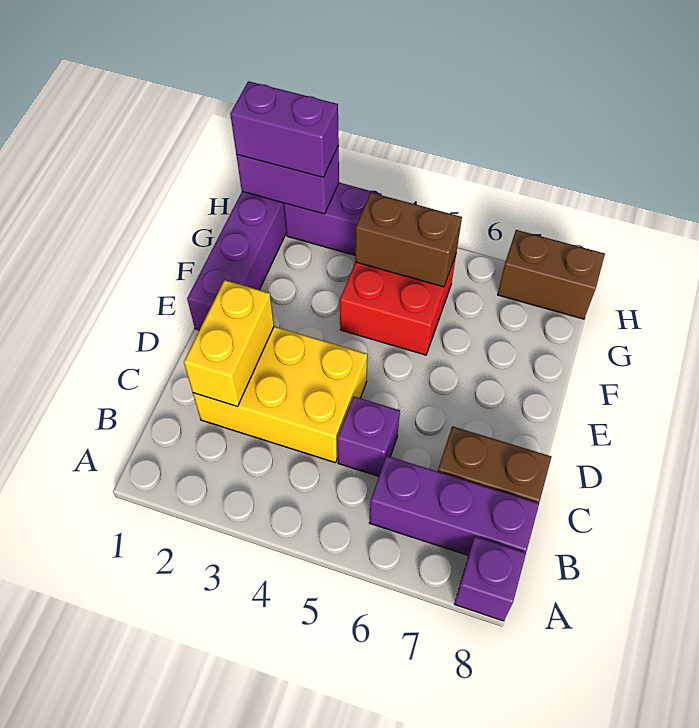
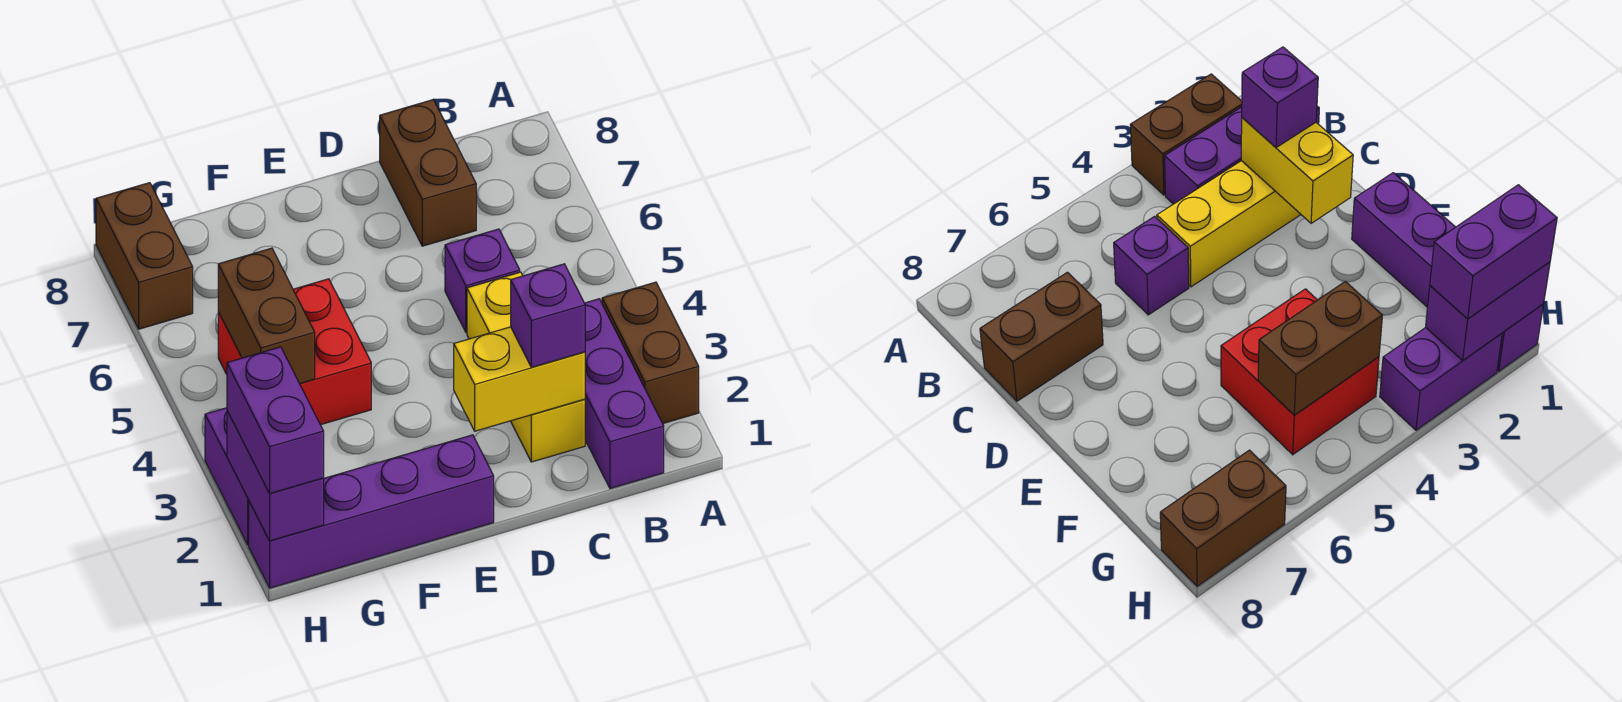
none -> brown 1x2 brick [602,282,699,423]
purple 1x1 brick [455,537,526,621] -> purple 1x1 brick moved to [511,264,585,367]
purple 1x3 brick [369,456,539,556] -> purple 1x3 brick moved to [585,299,664,489]
yellow 2x3 brick [193,326,367,463] -> yellow 1x3 brick [467,272,585,462]

